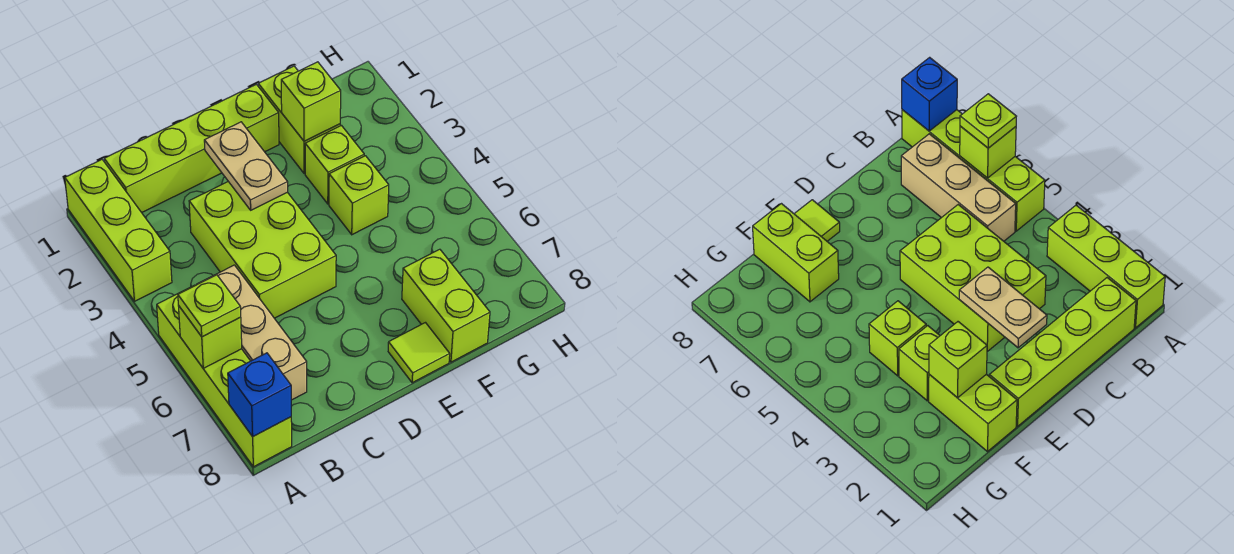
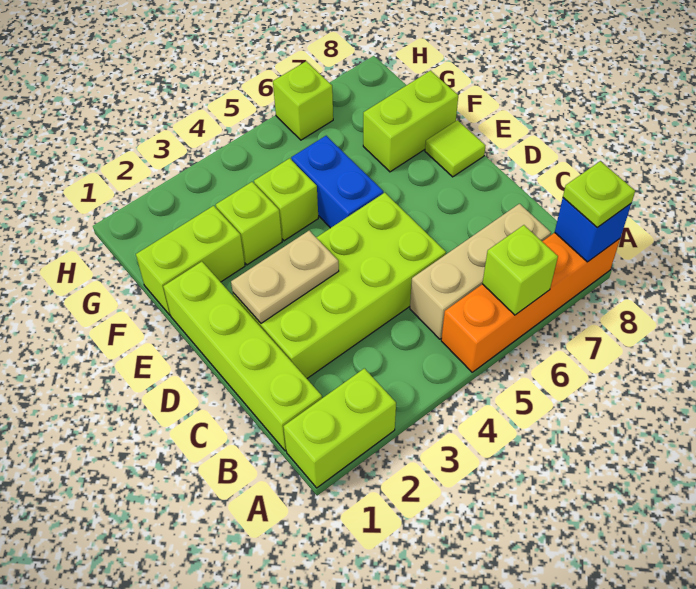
lime 1x3 brick [65,160,172,301] -> lime 1x2 brick [283,368,396,488]
lime 1x4 brick [157,285,292,467] -> orange 1x4 brick [441,233,620,372]
lime 1x1 plate [178,275,241,337] -> lime 1x1 plate moved to [563,161,635,227]
lime 2x3 brick [189,182,336,318] -> lime 2x4 brick [233,193,446,378]
none -> blue 1x2 brick [291,136,383,228]
lime 1x1 brick [281,62,341,141] -> lime 1x1 brick moved to [273,61,333,140]

